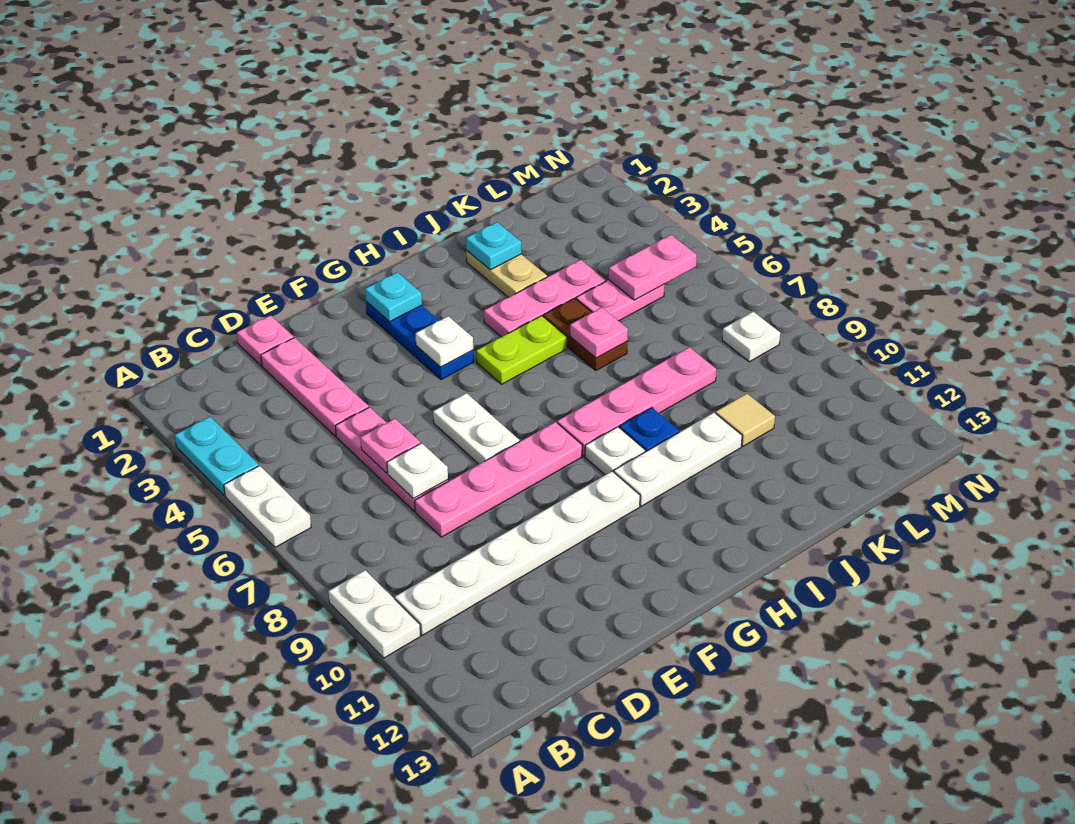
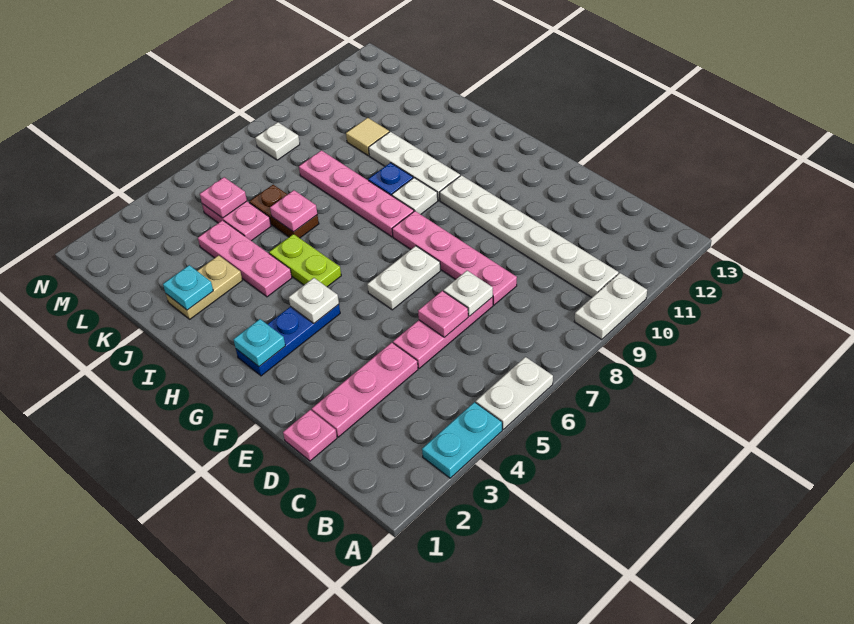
brown 1x2 plate [543,298,627,370] -> brown 1x2 plate turned to [249,185,319,238]
pink 1x2 plate [609,235,697,300] -> pink 1x1 plate [200,177,247,218]

